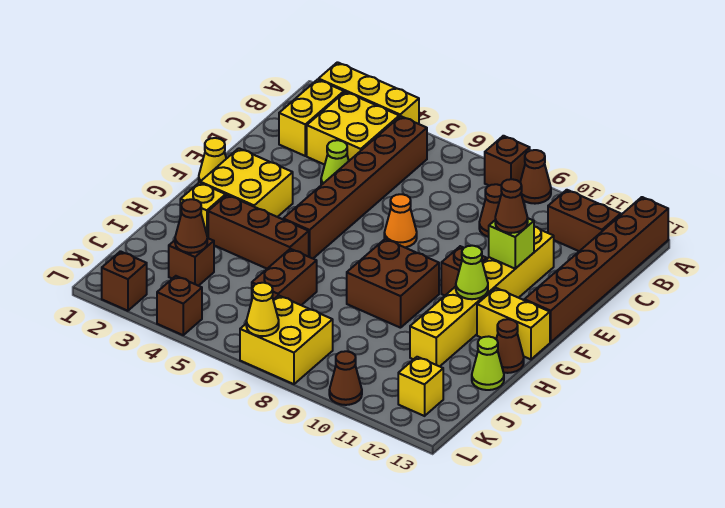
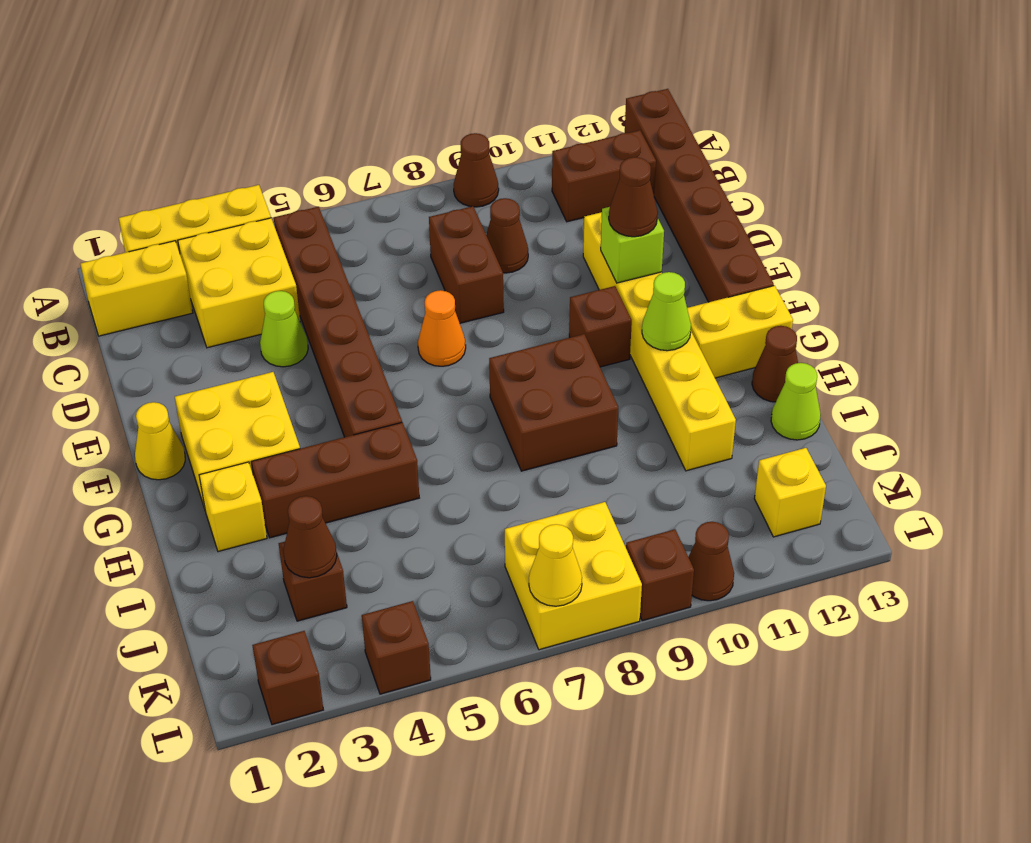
brown 1x1 brick [485,136,530,186] -> brown 1x1 brick moved to [626,529,694,621]
yellow 1x2 brick [279,79,344,156] -> yellow 1x2 brick turned to [80,241,193,336]
brown 1x2 brick [252,249,317,305] -> brown 1x2 brick moved to [429,206,504,323]

